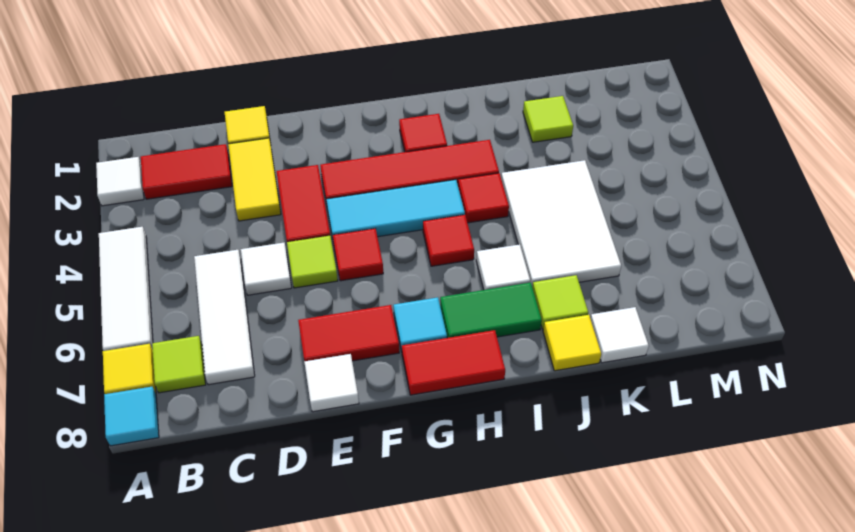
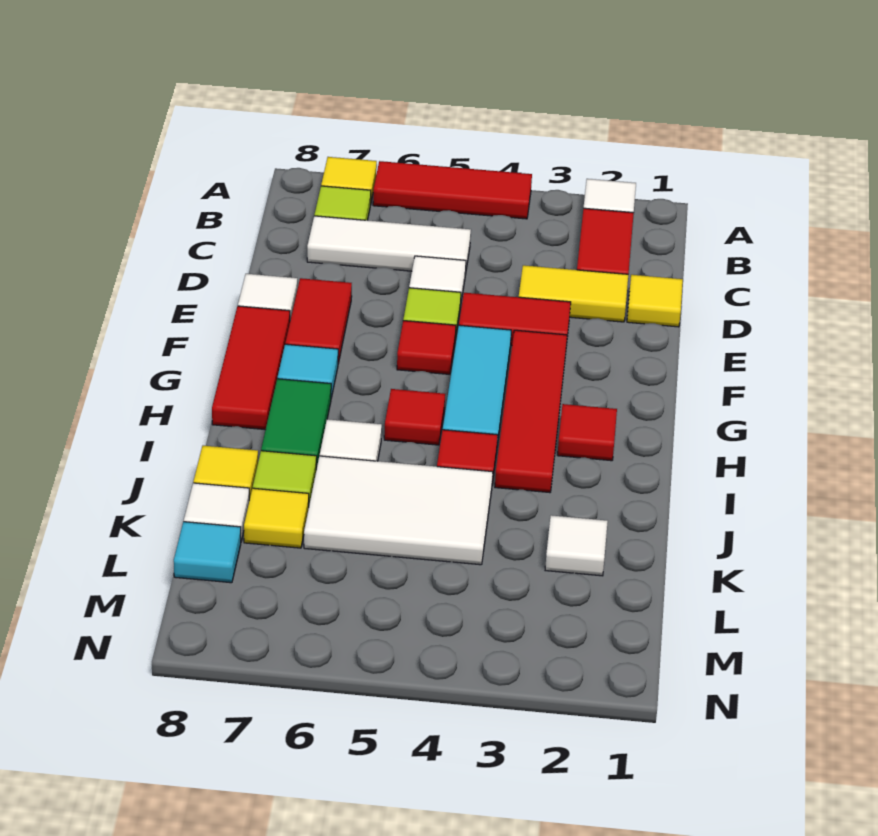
white 1x3 tile [99,227,153,351] -> red 1x3 tile [373,161,532,219]
cyan 1x1 tile [104,387,159,446] -> cyan 1x1 tile moved to [174,522,241,583]
red 1x2 tile [402,330,505,395] -> red 1x3 tile [212,306,290,430]
lime 1x1 tile [523,96,573,142] -> white 1x1 tile [545,515,608,576]
none -> yellow 1x1 tile [244,488,309,548]

